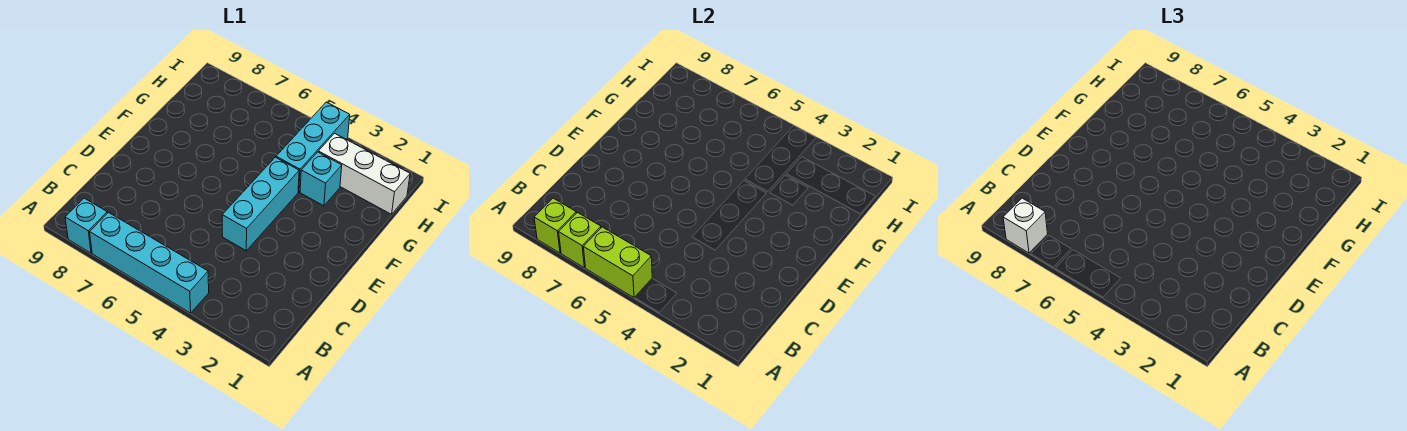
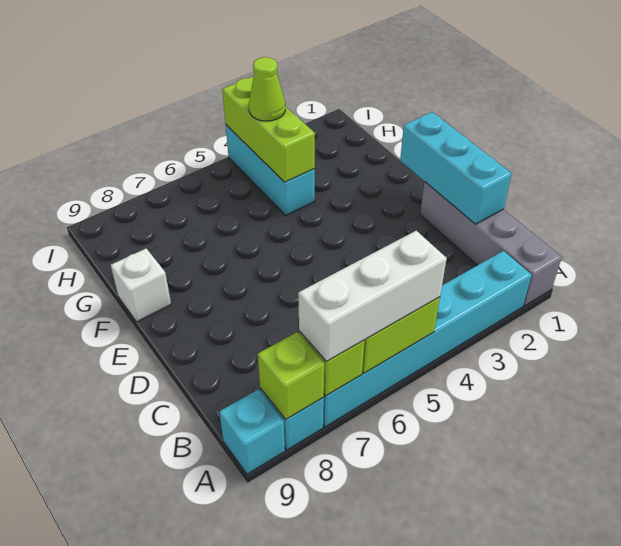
none -> grey 1x4 brick [420,182,562,306]
cyan 1x4 brick [90,213,209,313] -> cyan 1x6 brick [323,251,532,427]
white 1x1 brick [1003,198,1048,253] -> white 1x1 brick moved to [111,249,171,322]
cyan 1x3 brick [222,157,299,251] -> cyan 1x3 brick moved to [400,112,512,224]
cyan 1x1 brick [300,152,342,206] -> cyan 1x1 brick moved to [219,390,285,474]
none -> lime 1x3 brick [222,77,315,182]
white 1x3 brick [318,133,410,214] -> white 1x3 brick moved to [298,231,447,362]
none -> lime 1x1 cone [249,57,285,121]

